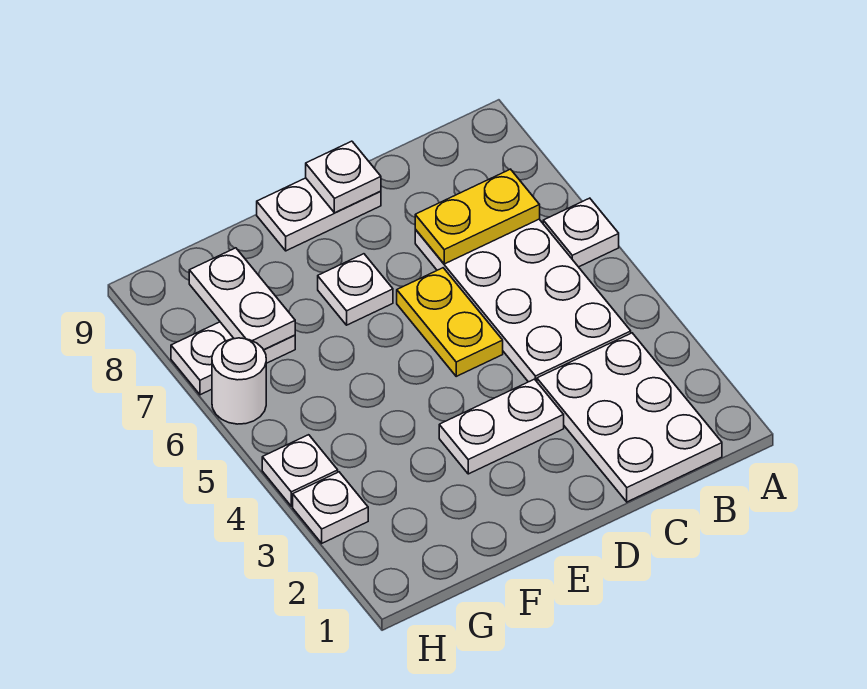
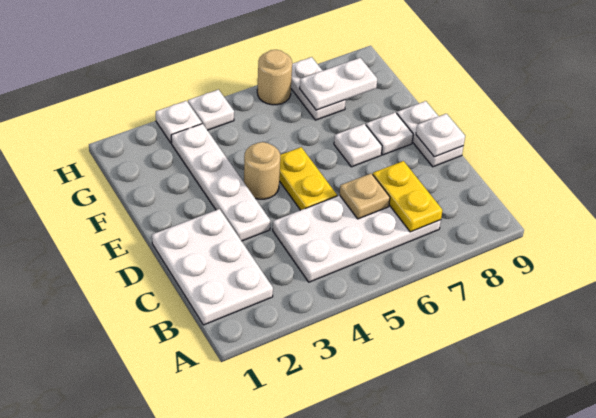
white 1x1 plate [543,198,619,267] -> white 1x1 plate moved to [366,112,413,155]
white 2x3 plate [537,333,722,502] -> white 2x3 plate turned to [152,209,273,325]
none -> tan 1x1 plate [340,173,390,219]
white 1x2 plate [439,379,564,474] -> white 1x4 plate [171,124,270,241]
yellow 1x2 plate [397,268,503,376] -> yellow 1x2 plate turned to [279,147,337,210]
none -> tan 1x1 round brick [244,142,280,199]
white 1x1 round brick [212,338,266,424] -> tan 1x1 round brick [257,50,292,105]

